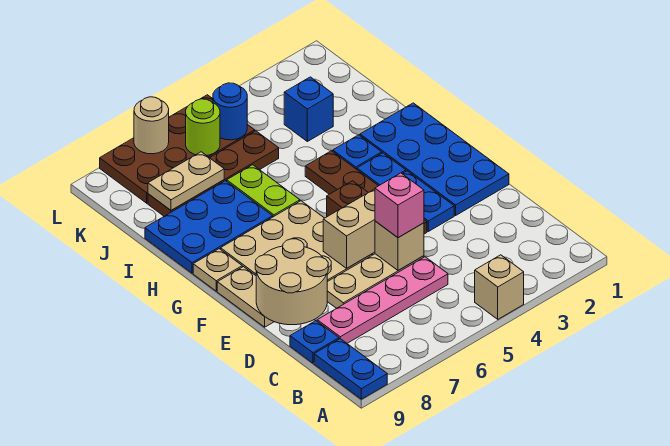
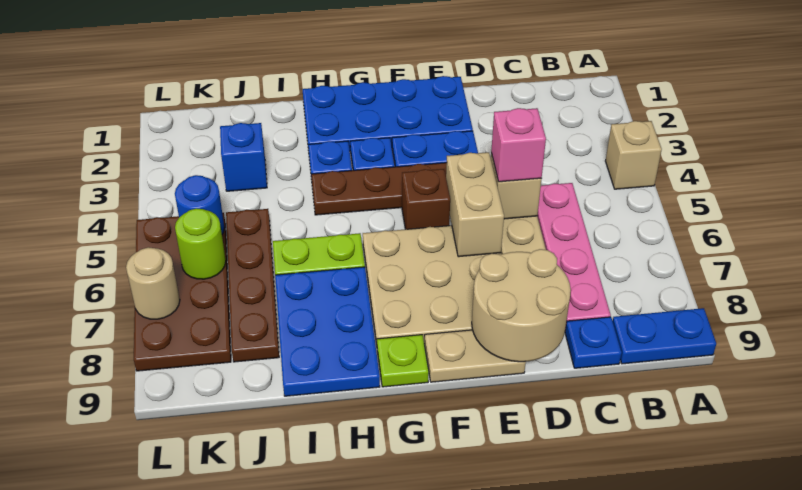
tan 1x1 plate [193,249,242,291] -> lime 1x1 plate [377,335,429,387]
tan 1x2 plate [148,152,224,210] -> none

